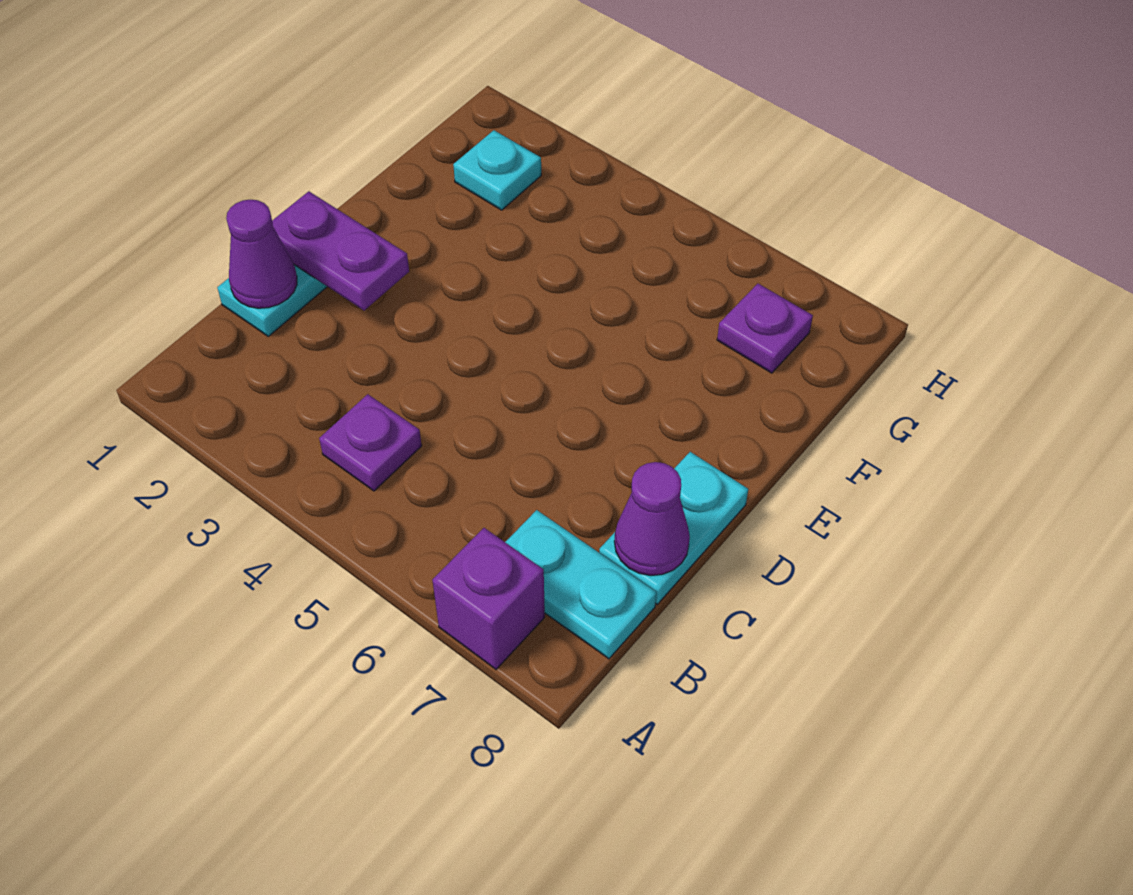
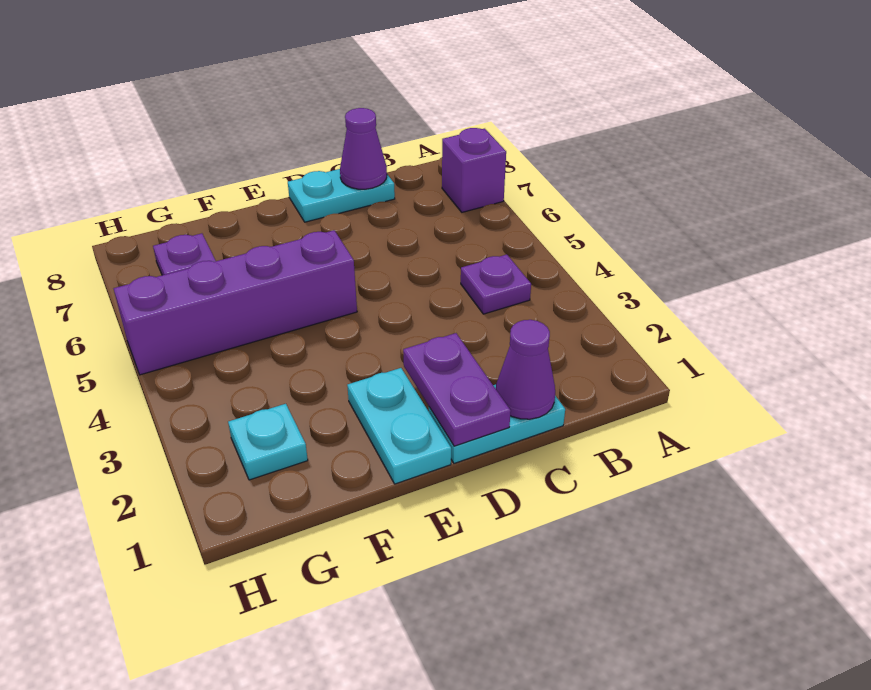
cyan 1x2 plate [505,510,656,659] -> cyan 1x2 plate moved to [347,368,451,484]
none -> purple 1x4 brick [114,230,357,375]

